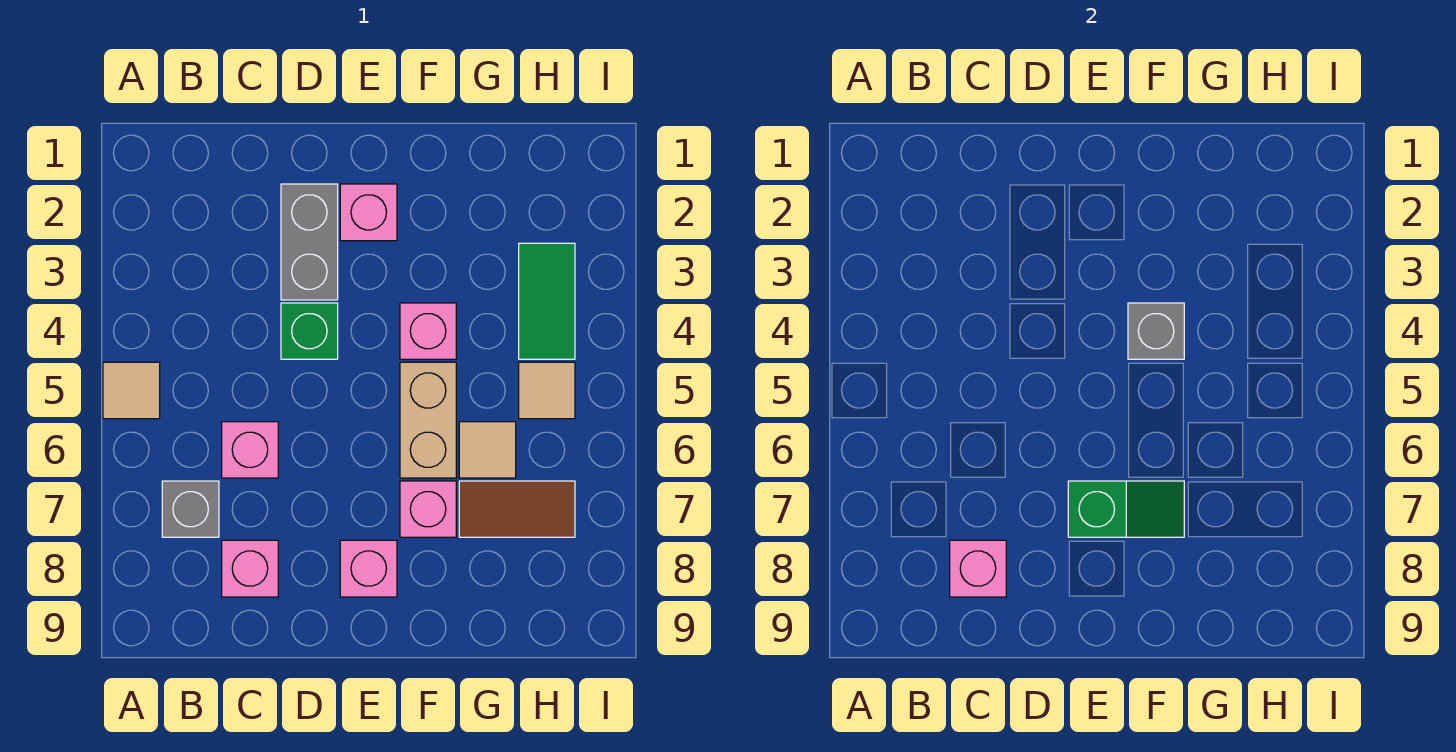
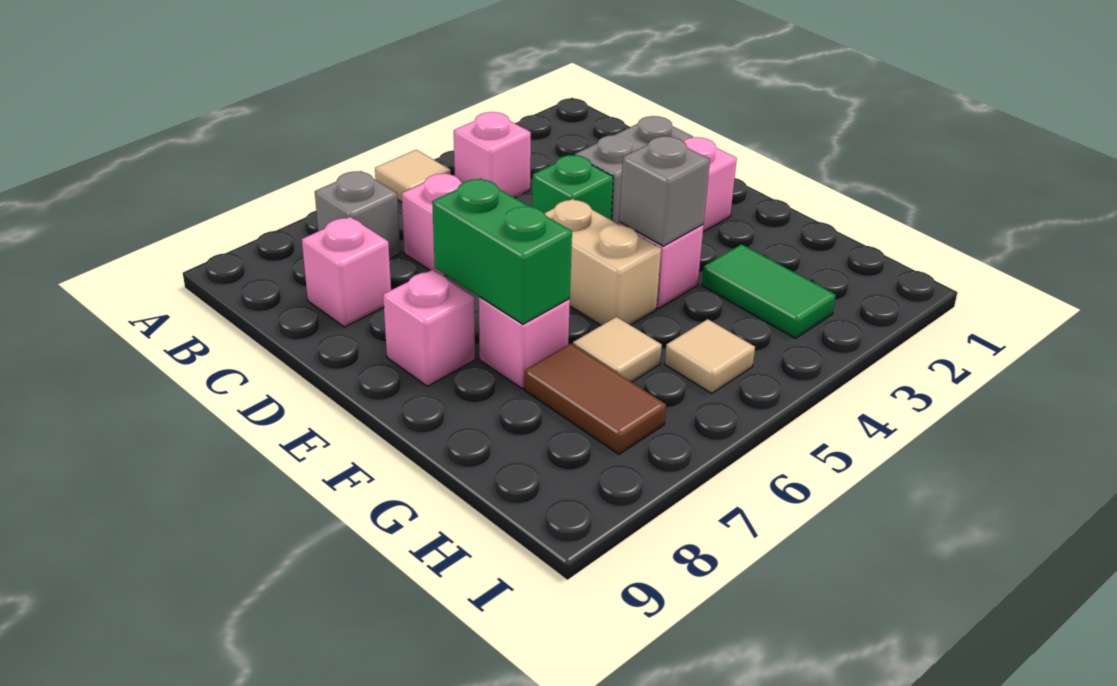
pink 1x1 brick [950,540,1006,597] -> pink 1x1 brick moved to [454,112,531,198]
green 1x2 slope [1068,481,1184,537] -> green 1x2 brick [432,178,572,324]
tan 1x2 brick [400,362,456,478] -> tan 1x2 brick turned to [545,199,661,325]
green 1x2 tile [519,243,575,359] -> green 1x2 tile turned to [702,244,836,338]

